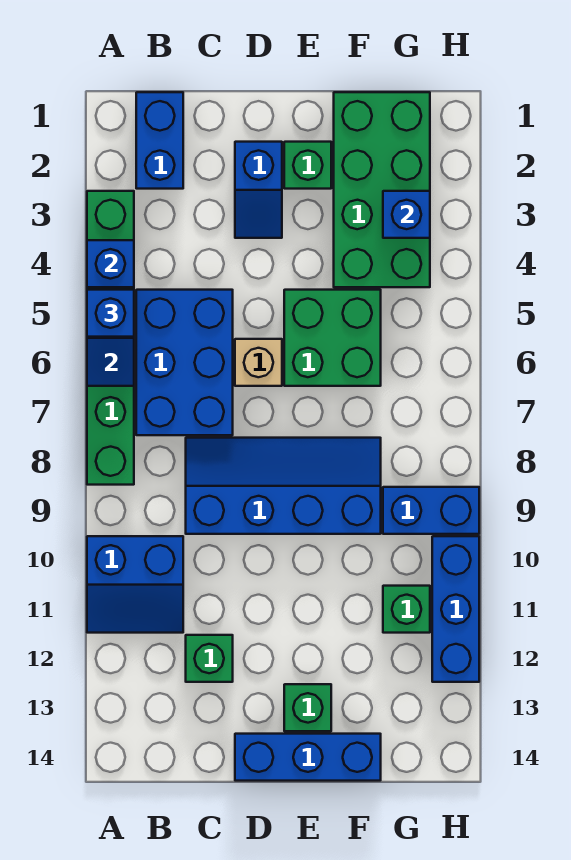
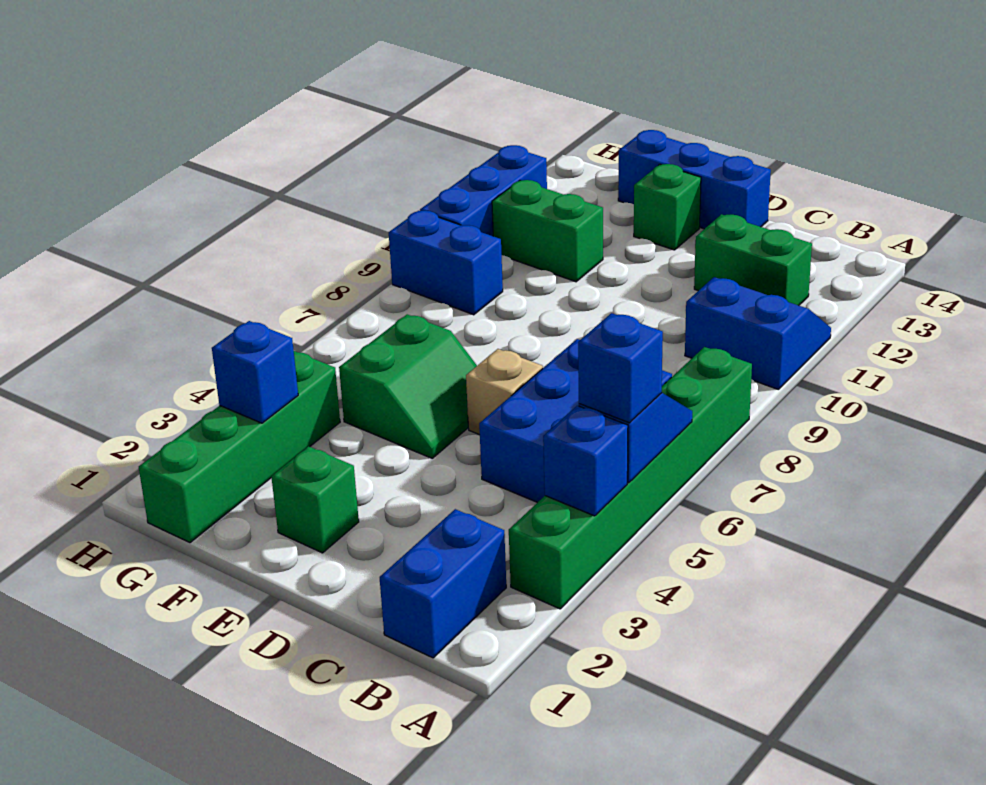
blue 2x4 slope [186,438,381,534] -> none
green 1x1 brick [186,635,233,682] -> green 1x2 brick [694,214,812,305]
blue 1x2 slope [235,142,282,238] -> none
green 2x2 brick [284,290,381,386] -> green 2x2 slope [339,314,477,458]
green 2x4 brick [334,92,430,287] -> green 1x4 brick [139,351,340,543]
green 1x1 brick [383,586,430,633] -> green 1x2 brick [492,180,603,282]

